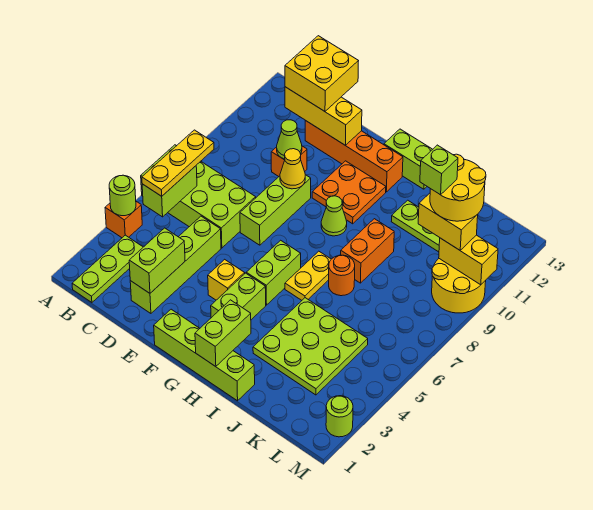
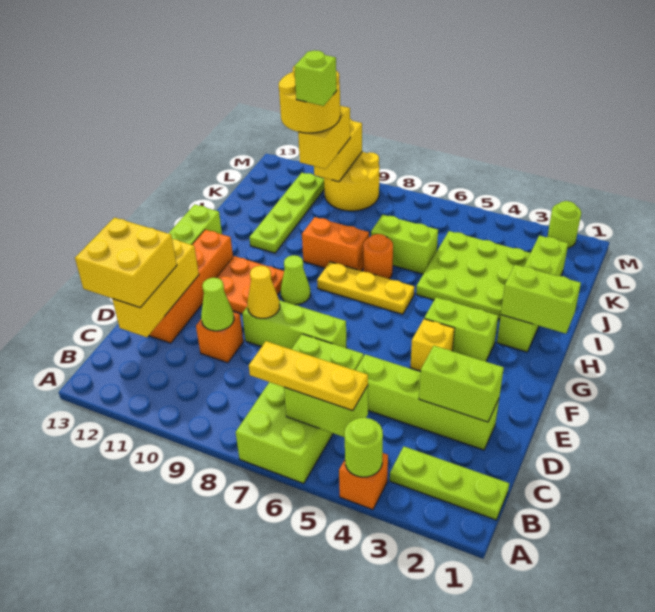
lime 1x4 brick [154,309,255,401] -> lime 1x4 brick moved to [497,235,568,352]
lime 1x2 brick [246,240,301,305] -> lime 1x2 brick moved to [371,215,438,274]
yellow 1x2 plate [285,251,331,300] -> yellow 1x3 plate [317,262,415,314]

